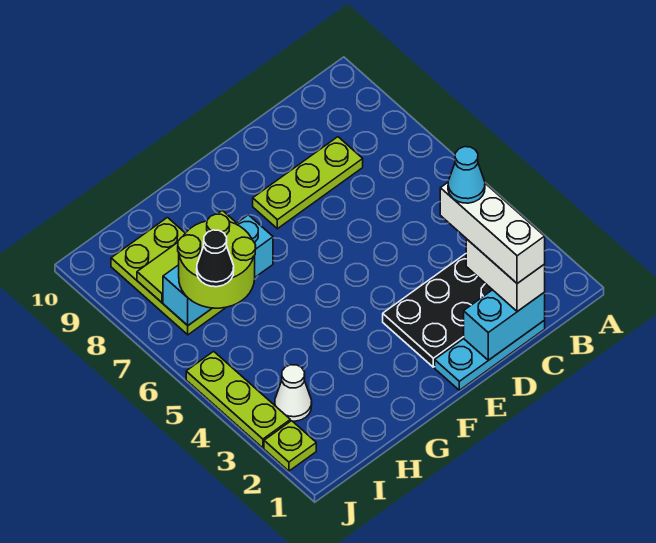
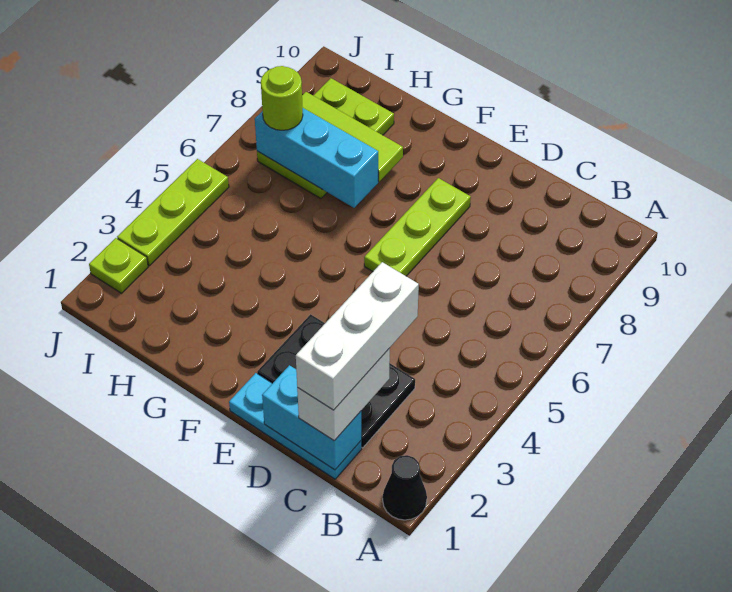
cyan 1x1 cone [448,147,485,203] -> none
lime 1x3 plate [253,137,363,229] -> lime 1x3 plate turned to [364,178,471,276]
lime 2x2 round brick [178,214,256,308] -> lime 1x1 round brick [261,66,303,130]
white 1x1 cone [275,365,312,421] -> none
black 1x1 cone [197,230,234,287] -> black 1x1 cone moved to [383,455,427,520]

